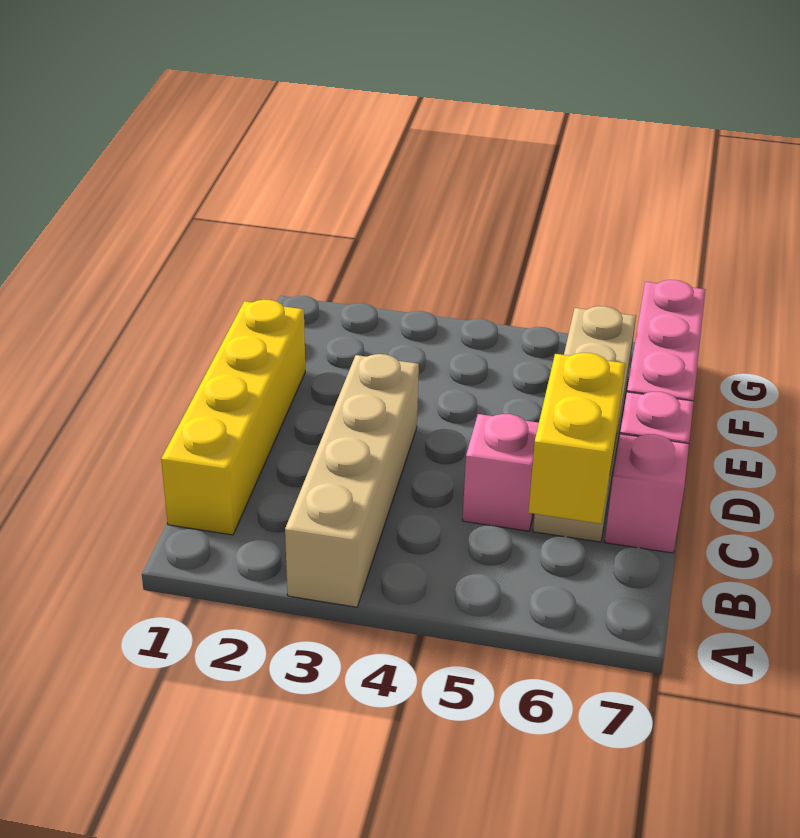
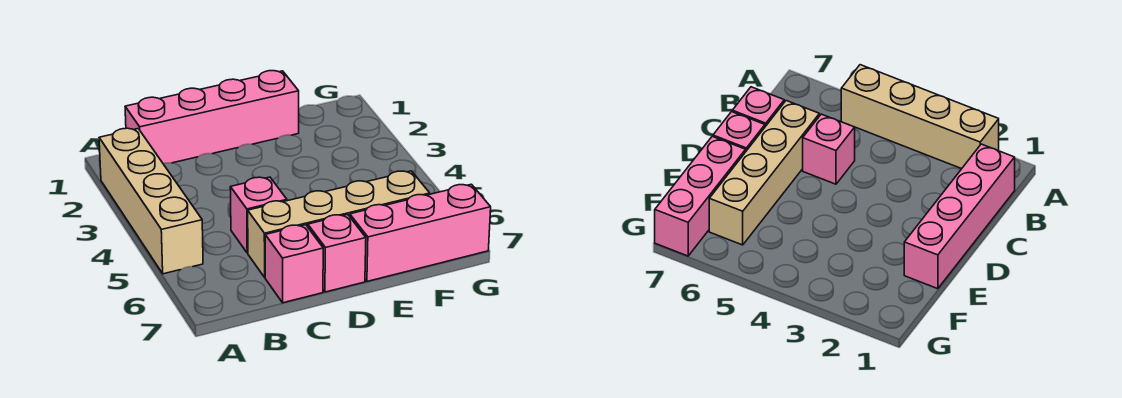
tan 1x4 brick [285,354,419,607] -> tan 1x4 brick turned to [99,128,203,274]
yellow 1x4 brick [161,300,305,535] -> pink 1x4 brick [125,71,299,164]
yellow 1x2 brick [528,353,625,524] -> none

